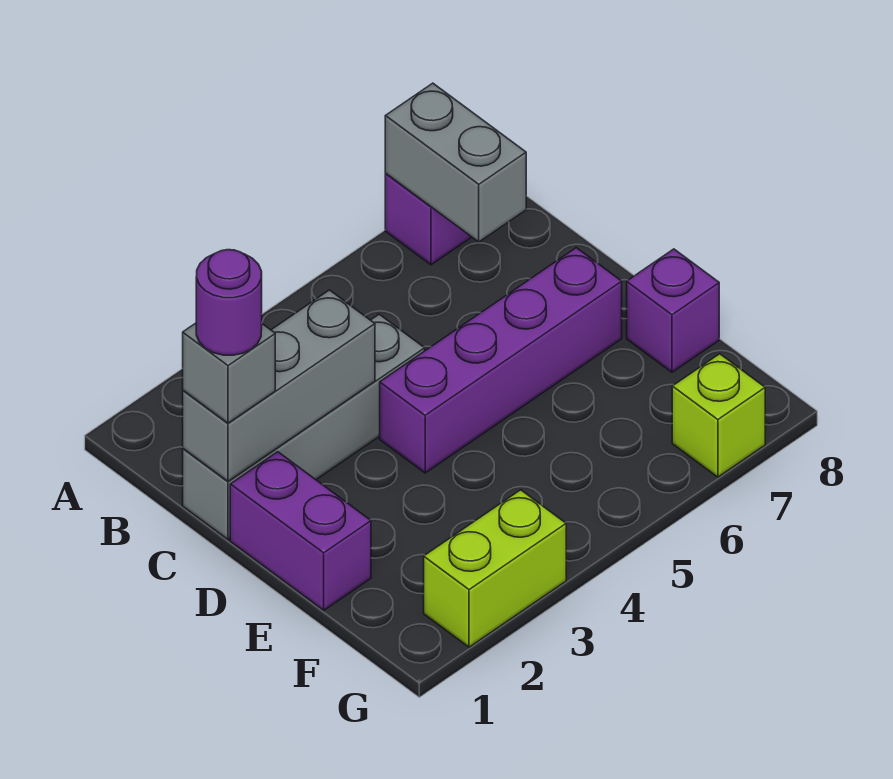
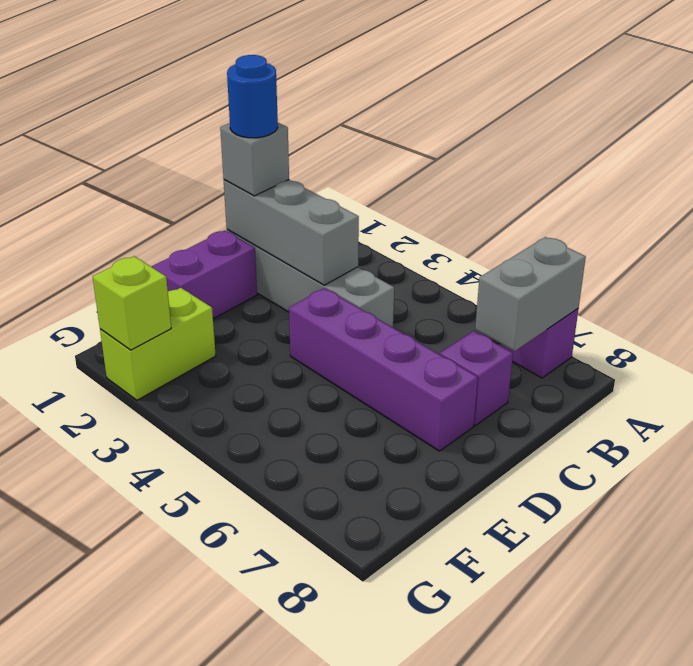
purple 1x1 round brick [196,250,262,355] -> blue 1x1 round brick [227,55,278,138]
purple 1x1 brick [627,249,719,372] -> purple 1x1 brick moved to [440,331,513,425]
lime 1x2 brick [424,490,566,647] -> lime 1x2 brick turned to [100,288,216,400]
lime 1x1 brick [672,354,765,477] -> lime 1x1 brick moved to [93,256,171,350]

